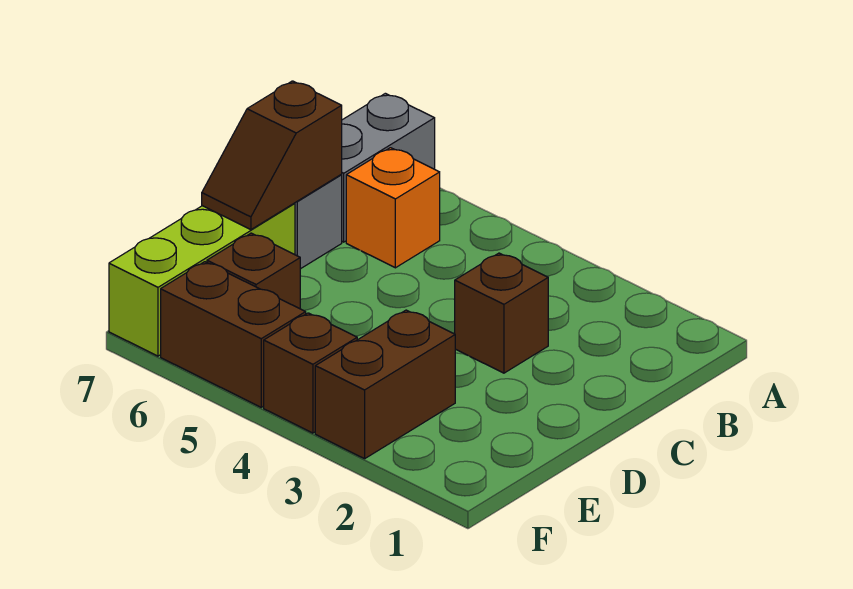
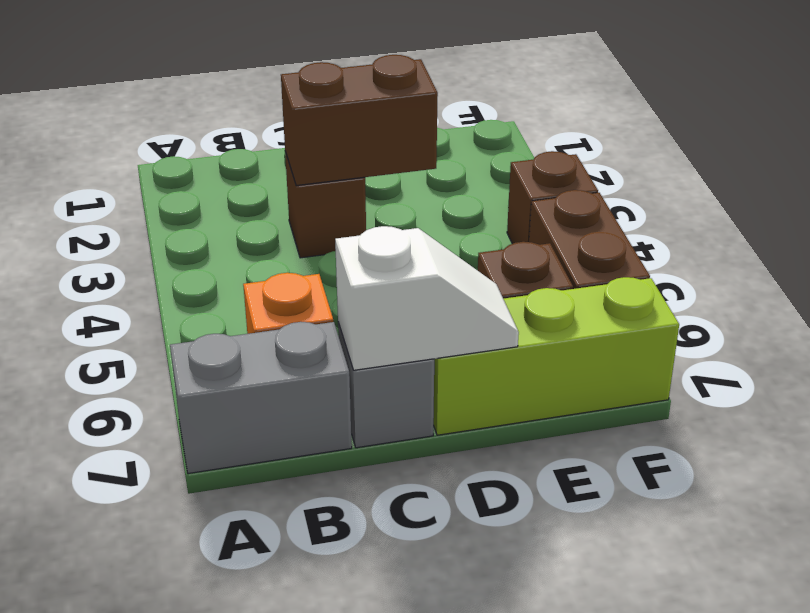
brown 1x2 slope [202,81,342,230] -> white 1x2 slope [335,226,519,370]
brown 1x2 brick [315,310,455,459] -> brown 1x2 brick moved to [281,55,438,186]

